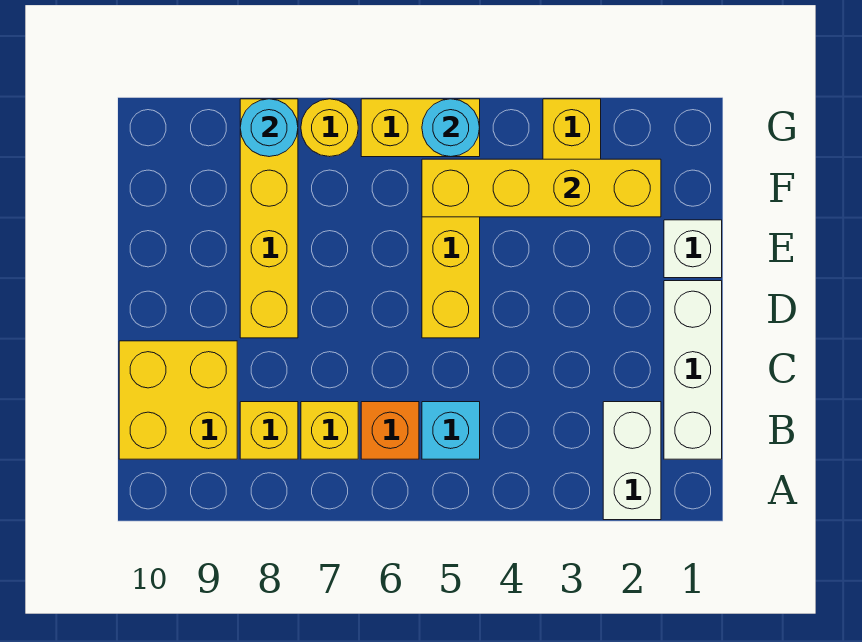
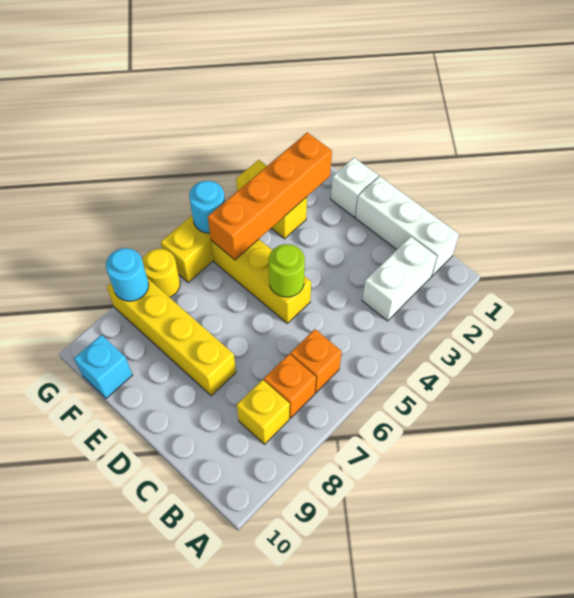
white 1x2 brick [603,402,661,520] -> white 1x2 brick turned to [362,237,437,321]
cyan 1x1 brick [422,402,480,459] -> cyan 1x1 brick moved to [74,335,132,399]
yellow 1x1 brick [301,402,358,459] -> orange 1x1 brick [264,354,316,418]
yellow 2x2 brick [119,341,237,459] -> none
none -> lime 1x1 round brick [269,244,305,297]
yellow 1x4 brick [422,159,661,217] -> orange 1x4 brick [208,133,332,260]

